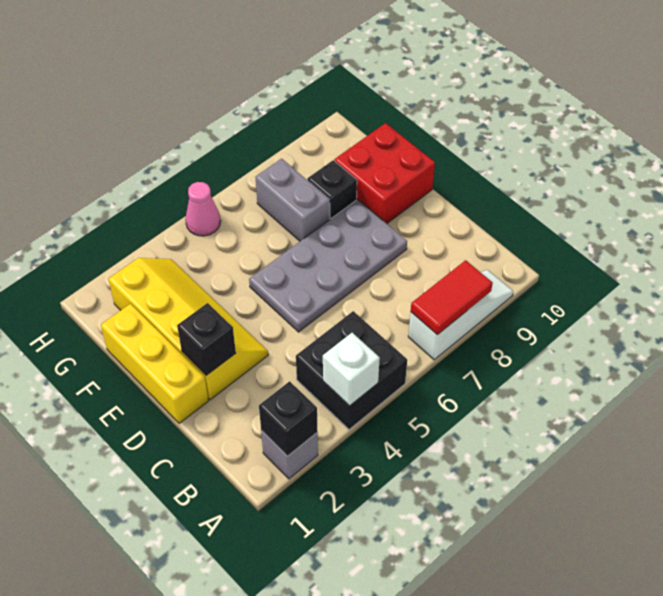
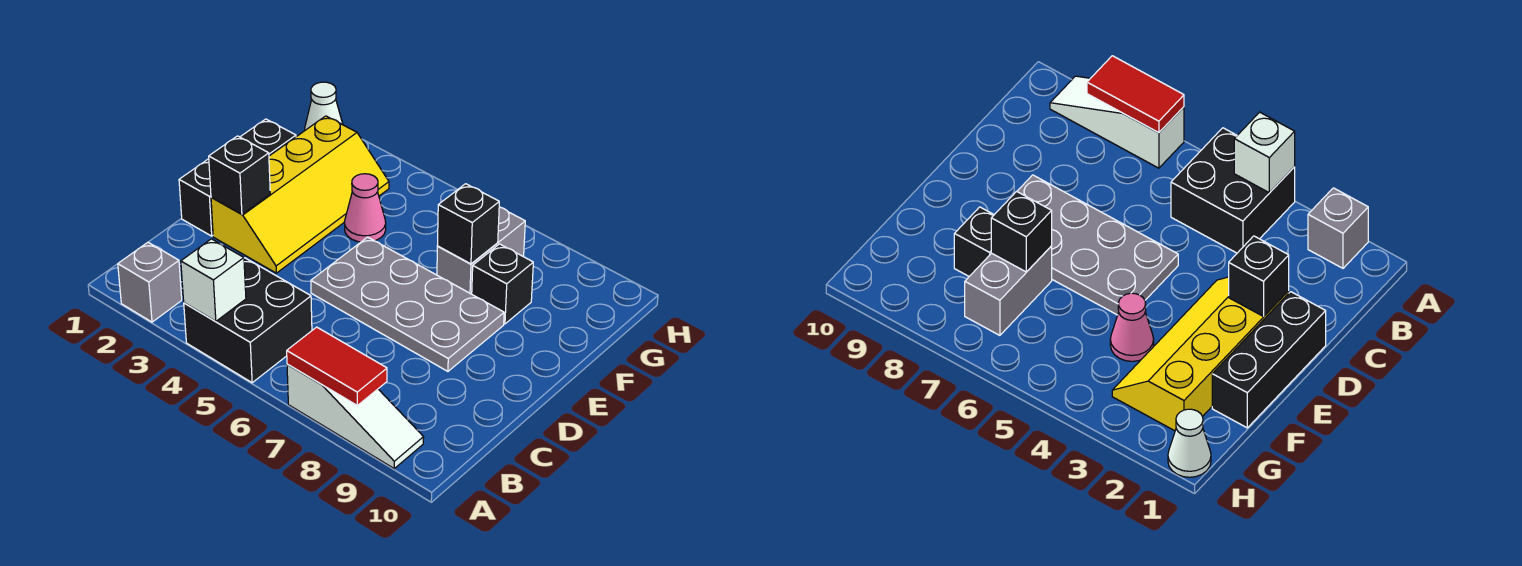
black 1x1 brick [259,381,318,456] -> black 1x1 brick moved to [437,184,499,264]
yellow 1x3 brick [101,304,208,423] -> black 1x3 brick [179,119,296,236]
red 2x2 brick [334,123,435,224] -> none
none -> white 1x1 cone [305,82,343,130]
pink 1x1 cone [185,182,221,236] -> pink 1x1 cone moved to [344,174,386,242]

